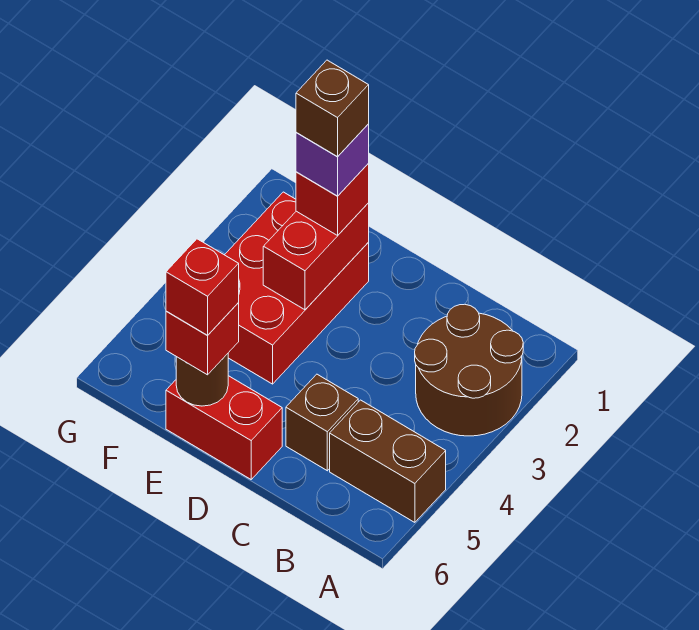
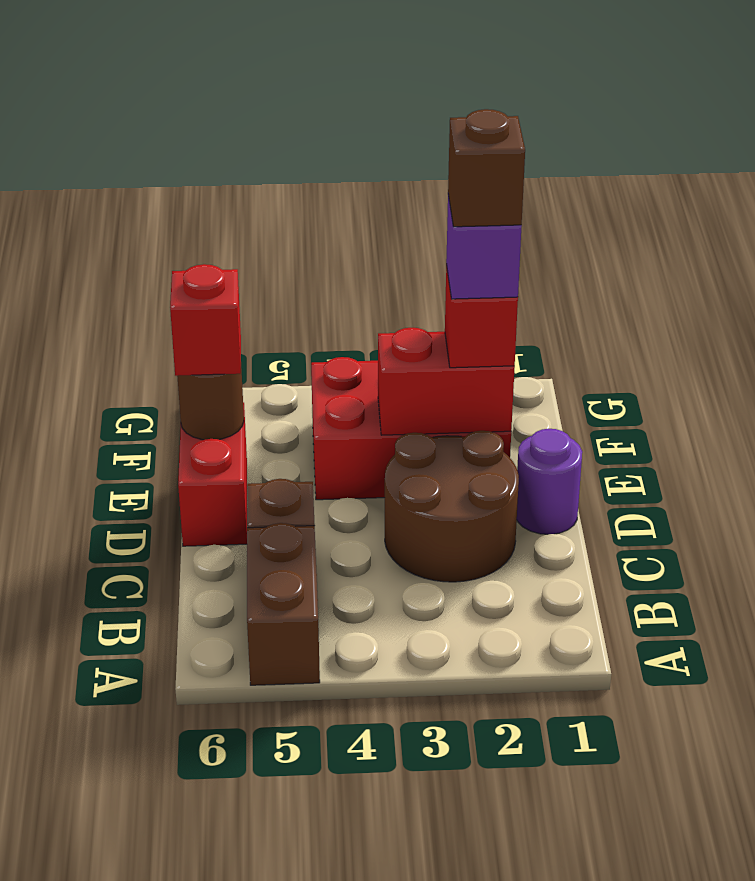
brown 2x2 round brick [415,304,523,436] -> brown 2x2 round brick moved to [385,431,519,582]
none -> purple 1x1 round brick [517,429,582,534]
red 1x1 brick [166,239,239,335] -> none

